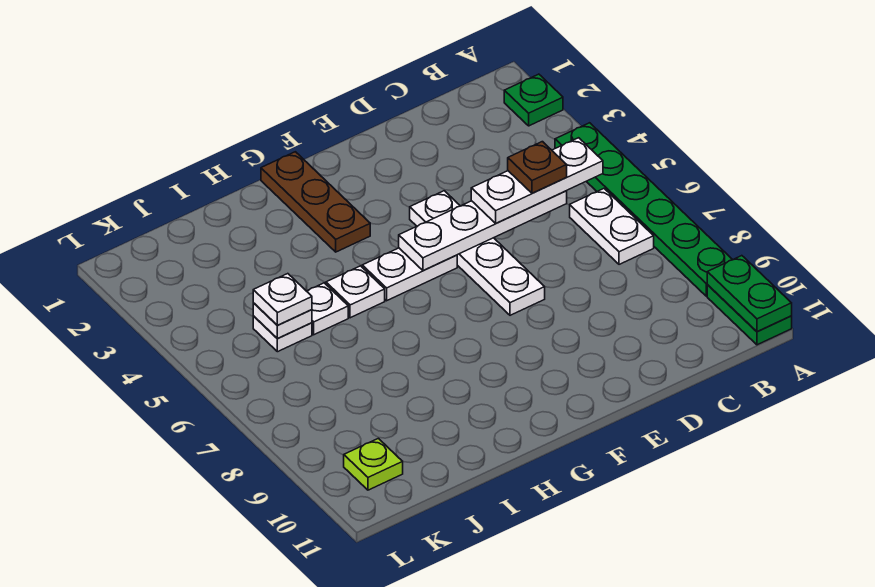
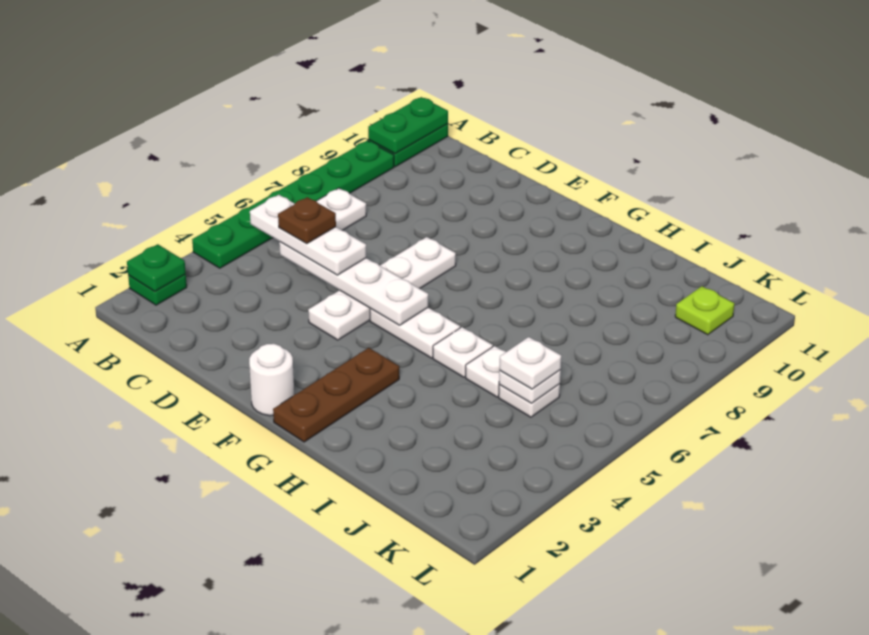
none -> green 1x1 plate [127,244,186,292]
none -> white 1x1 round brick [249,344,294,416]

